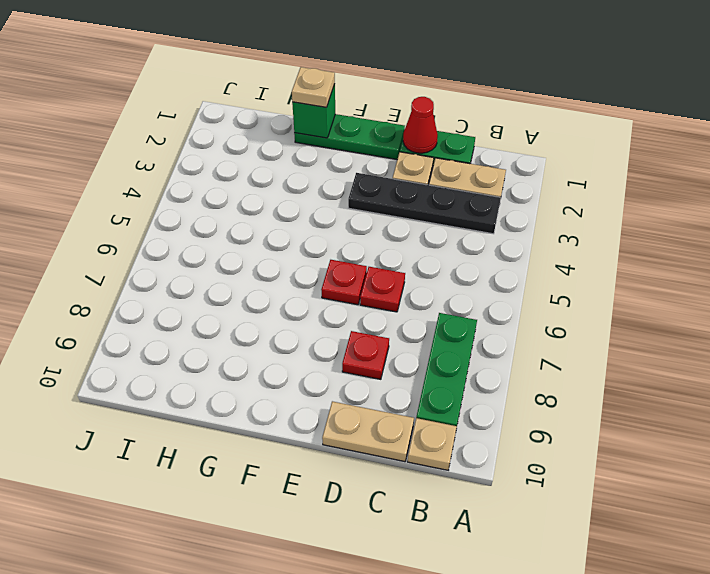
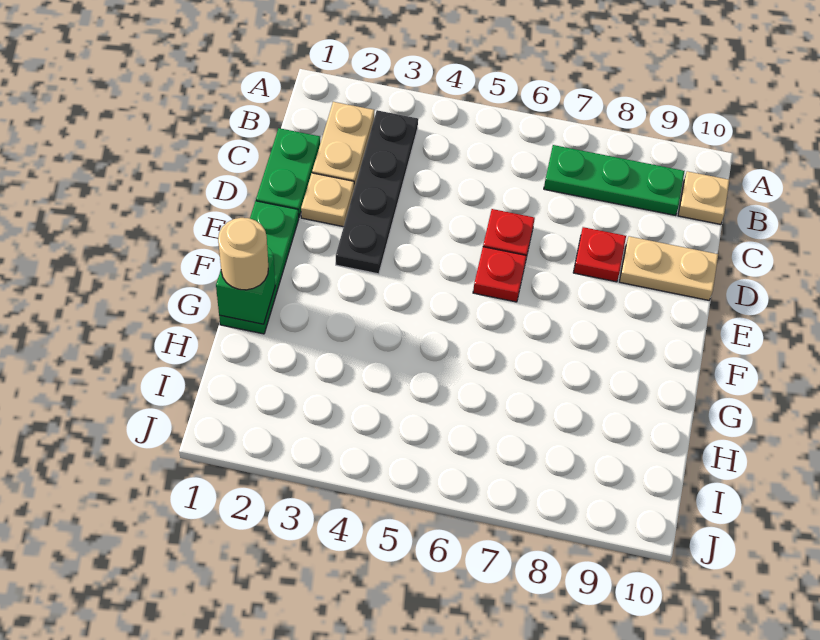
tan 1x2 plate [322,401,414,462] -> tan 1x2 plate turned to [619,236,718,300]
red 1x1 cone [403,97,438,153] -> none
tan 1x1 plate [292,67,335,107] -> tan 1x1 round brick [218,218,268,290]

